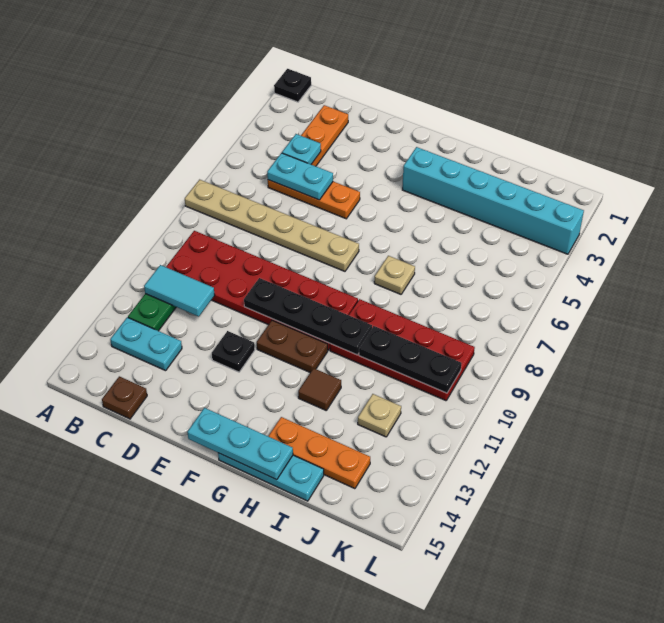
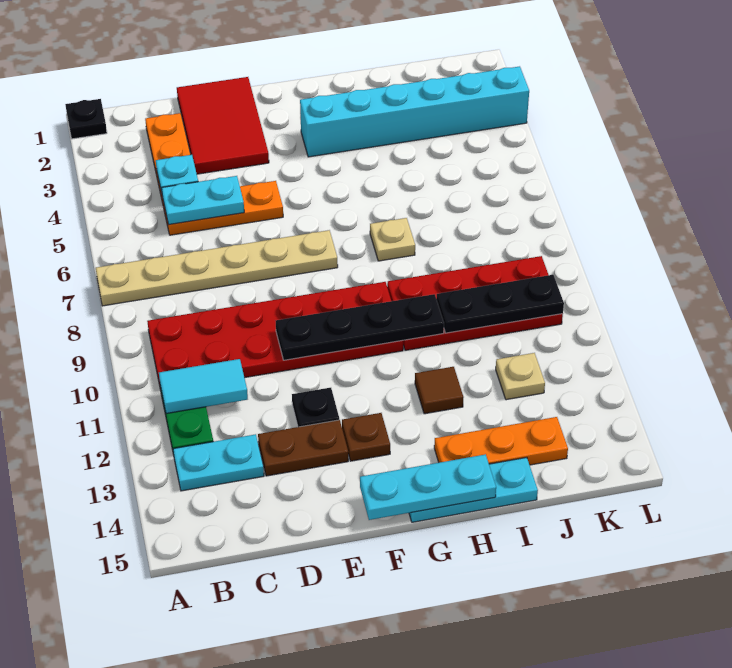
brown 1x1 plate [102,376,147,419] -> brown 1x1 plate moved to [342,413,390,461]
none -> red 2x3 tile [177,77,269,174]
brown 1x2 plate [257,320,328,373] -> brown 1x2 plate moved to [258,420,348,476]

